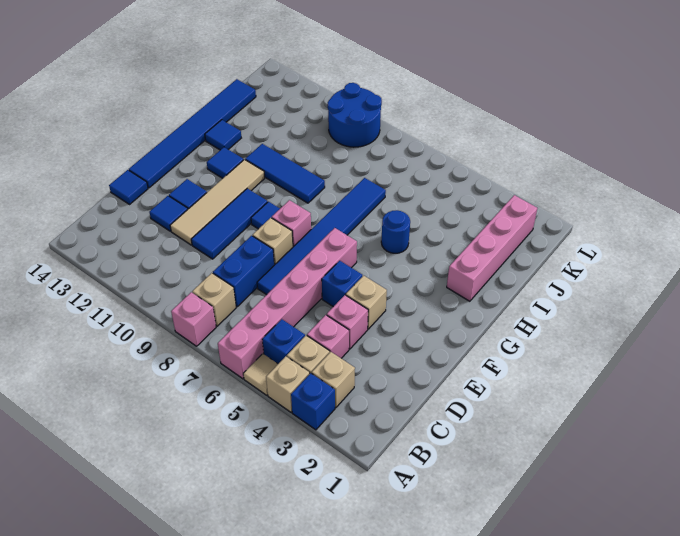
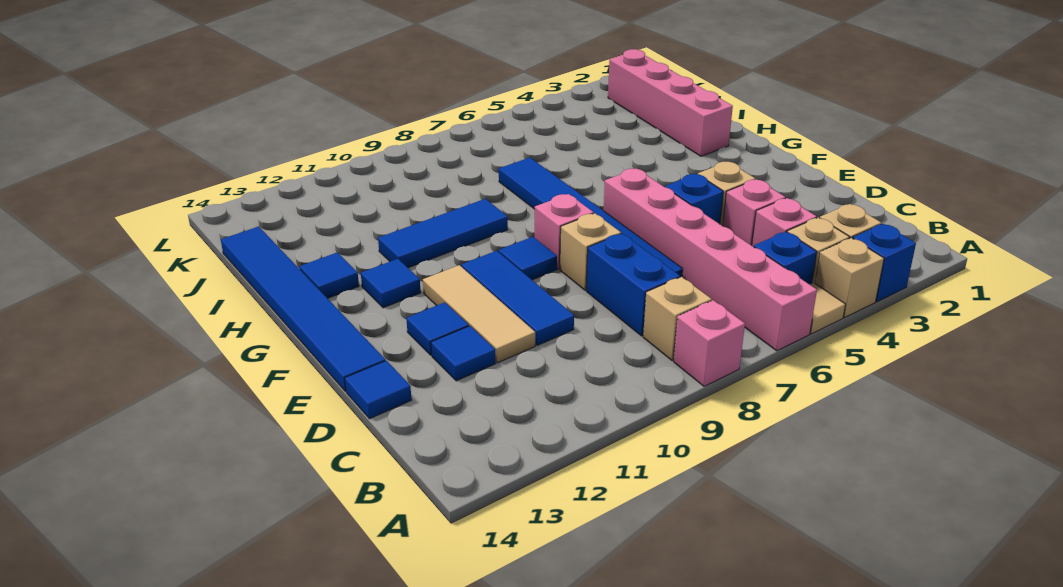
tan 1x4 tile [170,160,265,245] -> tan 1x3 tile [423,265,535,363]
blue 1x1 round brick [381,210,410,253] -> none
blue 2x2 round brick [328,83,382,147] -> none

